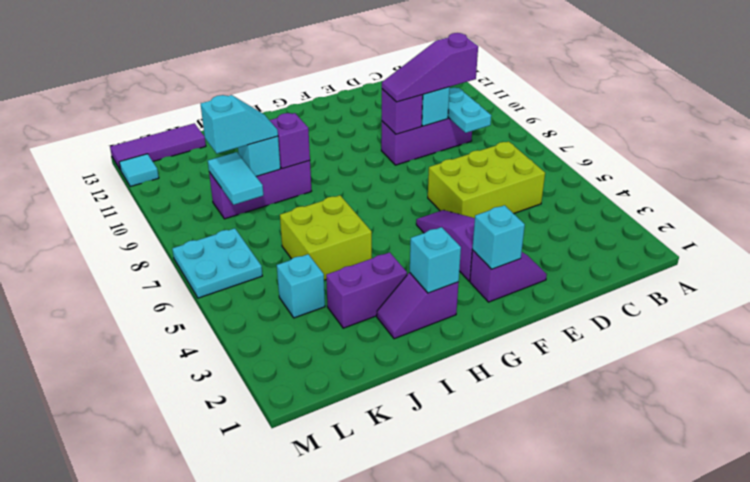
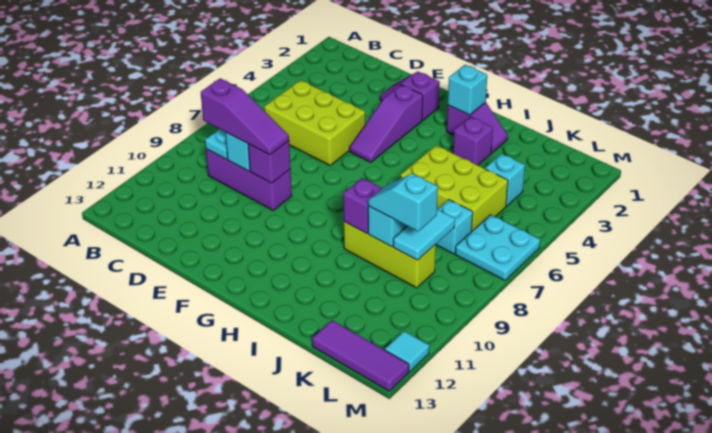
cyan 1x1 brick [472,205,525,269] -> cyan 1x1 brick moved to [436,200,473,254]
purple 1x2 brick [326,252,407,328] -> purple 1x1 brick [453,117,493,165]
lime 2x2 brick [280,195,372,280] -> lime 2x3 brick [401,145,508,231]
purple 1x3 brick [209,161,311,219] -> lime 1x3 brick [344,222,436,288]

